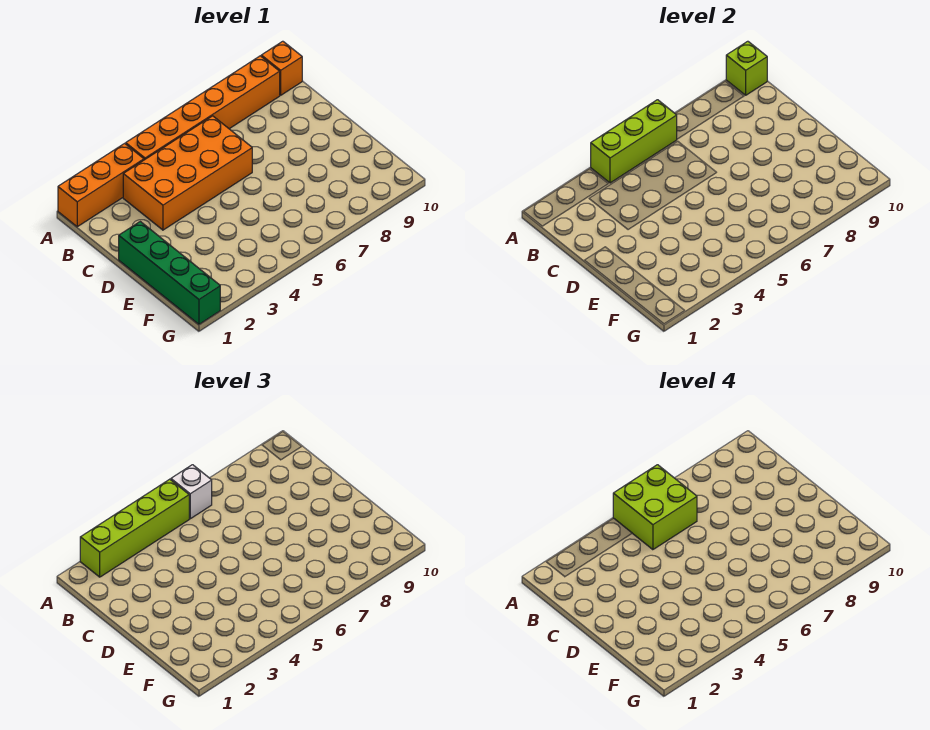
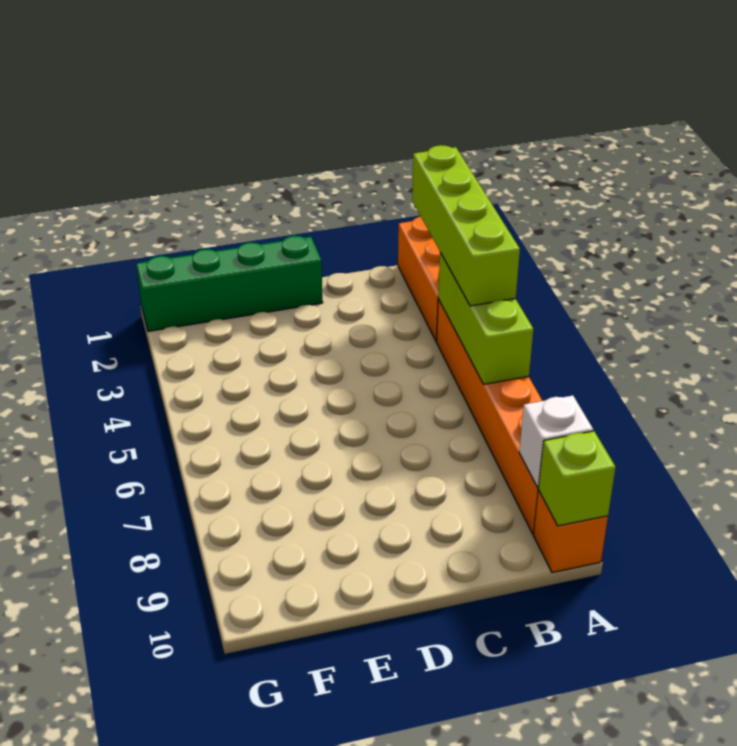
lime 2x2 brick [613,465,697,550] -> none
white 1x1 brick [171,465,212,519] -> white 1x1 brick moved to [519,396,593,487]
orange 2x4 brick [123,116,252,230] -> none

